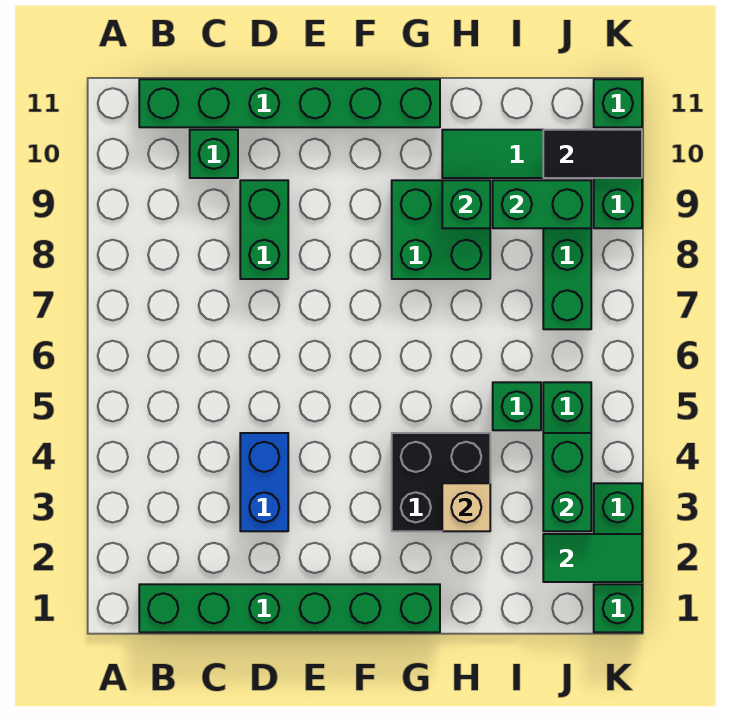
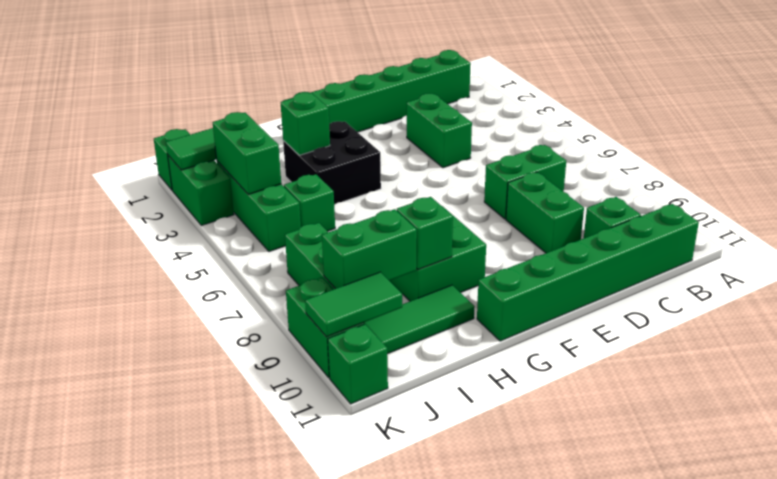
none -> green 1x2 brick [484,145,566,219]
blue 1x2 brick [240,433,288,531] -> green 1x2 brick [407,93,472,168]
tan 1x1 brick [442,483,490,531] -> green 1x1 brick [281,92,330,155]
black 1x2 tile [543,130,642,178] -> green 1x2 tile [305,272,402,337]

